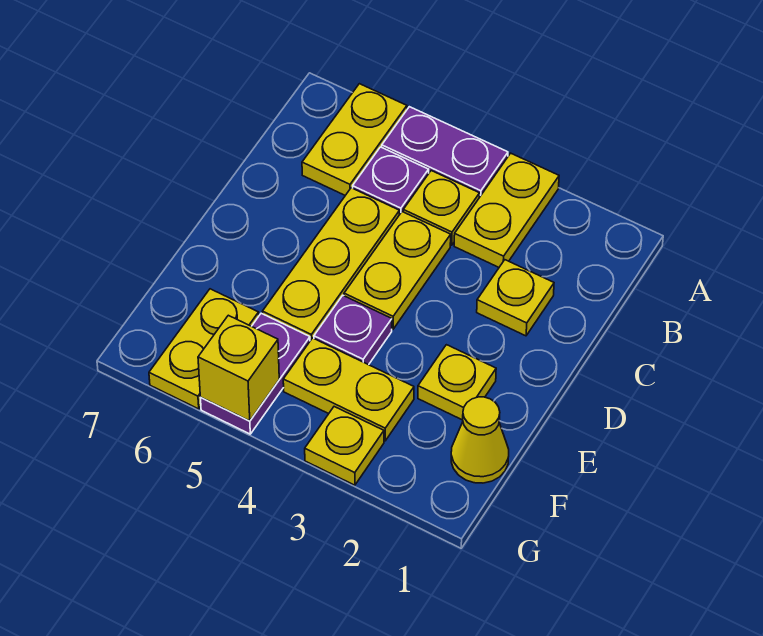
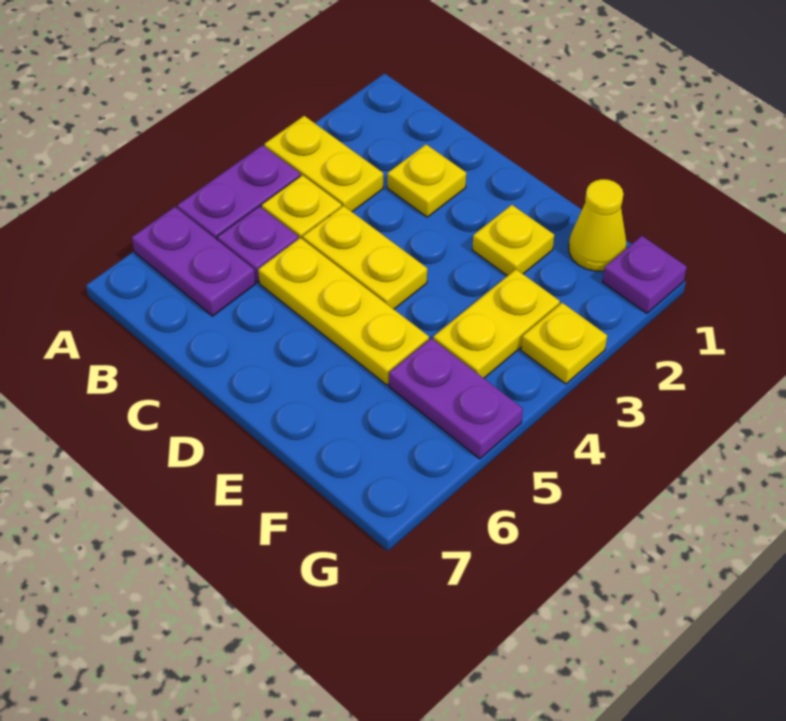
yellow 1x2 plate [302,84,407,195] -> purple 1x2 plate [132,207,255,316]
purple 1x1 plate [314,296,392,365] -> purple 1x1 plate moved to [602,236,687,313]
yellow 1x2 plate [149,289,259,409] -> none
yellow 1x1 brick [198,315,279,421] -> none

